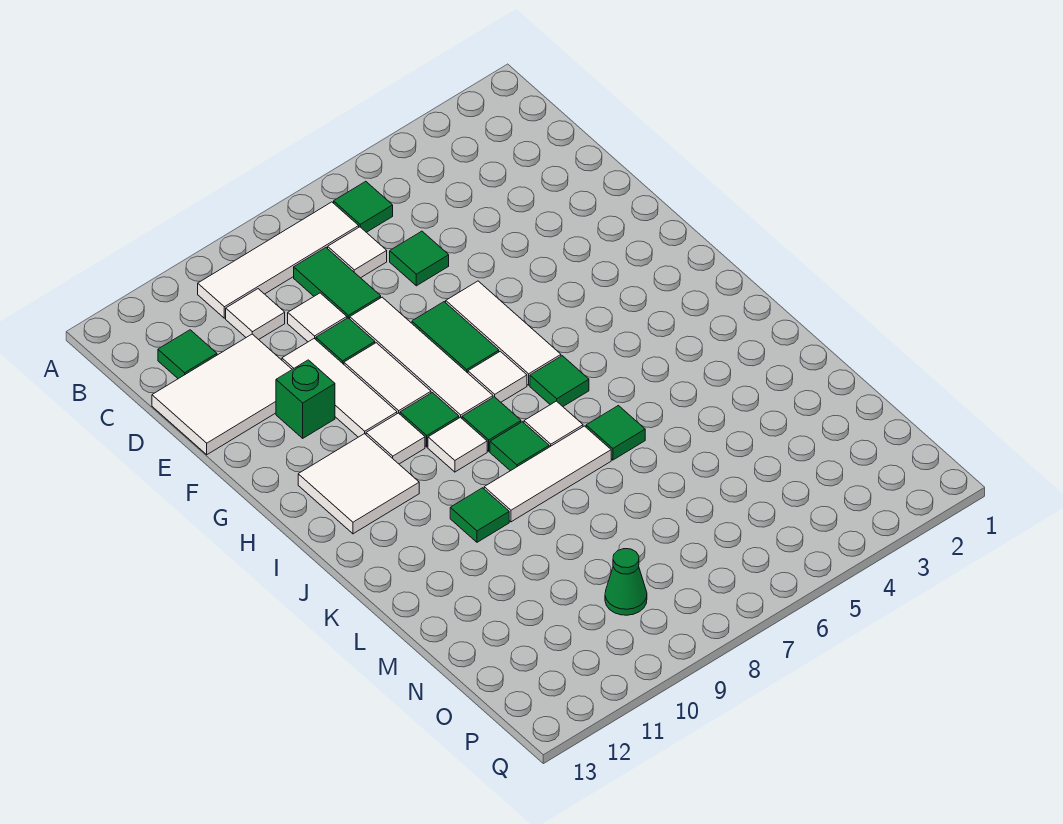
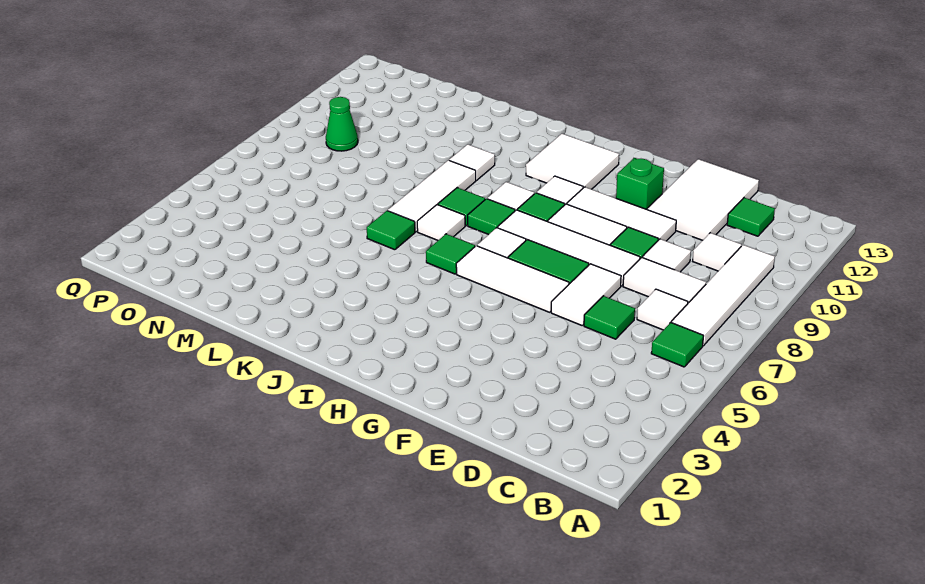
green 1x2 tile [294,248,381,319] -> white 1x2 tile [623,258,706,303]
none -> white 1x2 tile [551,264,621,325]
green 1x1 tile [450,488,509,542] -> white 1x1 tile [449,144,495,181]

